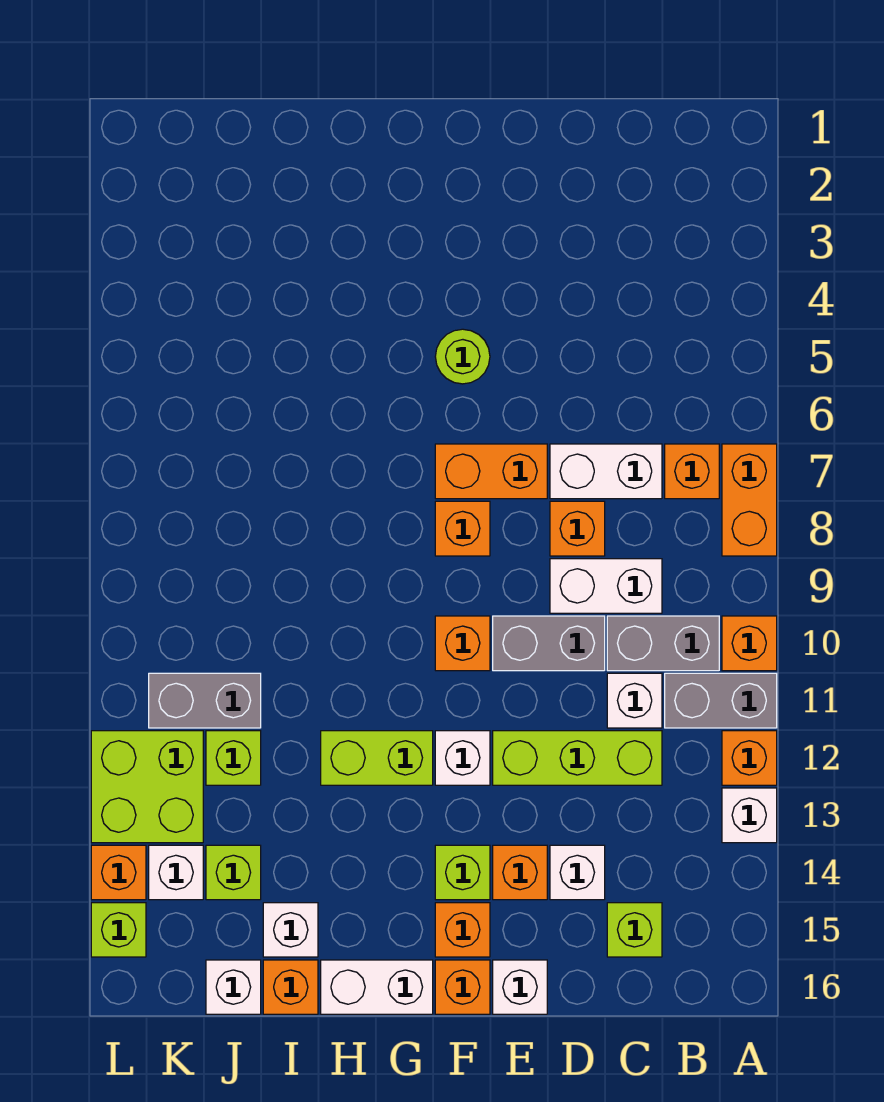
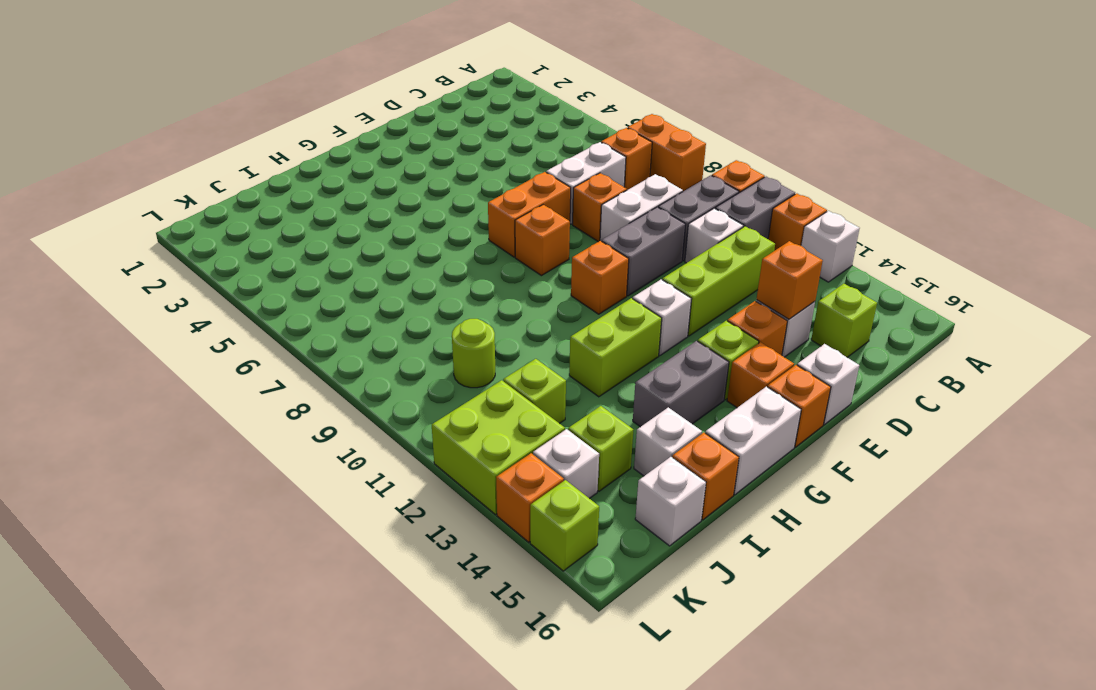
none -> orange 1x1 brick [756,241,823,319]
lime 1x1 round brick [435,329,490,384] -> lime 1x1 round brick moved to [452,319,495,388]
grey 1x2 brick [149,673,261,728] -> grey 1x2 brick moved to [633,341,729,427]

